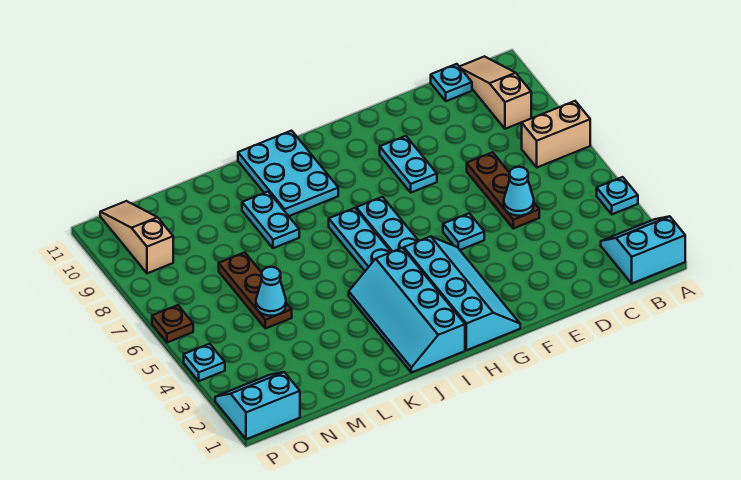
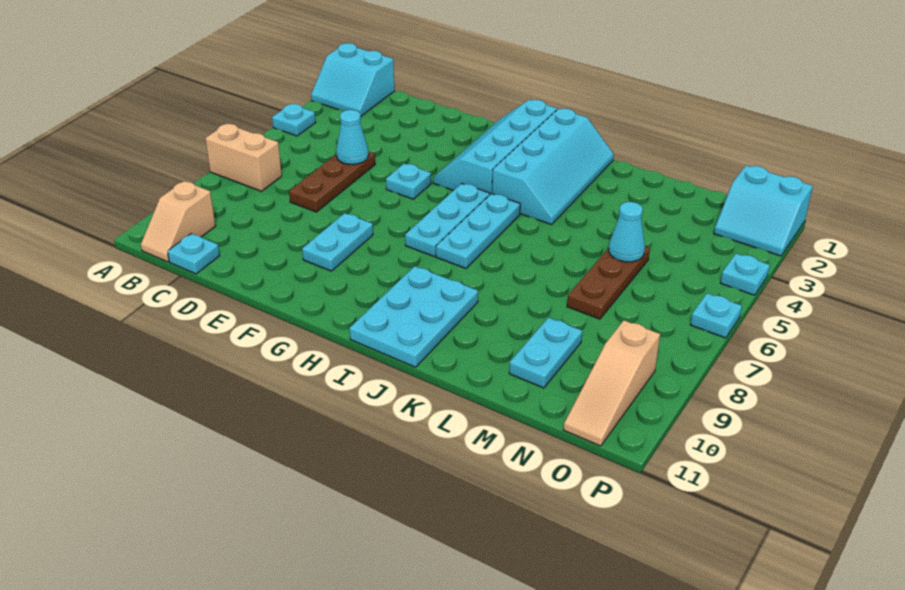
tan 1x3 slope [459,57,531,129] -> tan 1x2 slope [141,181,215,262]
cyan 1x2 plate [242,192,299,248] -> cyan 1x2 plate moved to [509,318,582,388]
brown 1x1 plate [152,305,193,343] -> cyan 1x1 plate [690,293,742,338]

